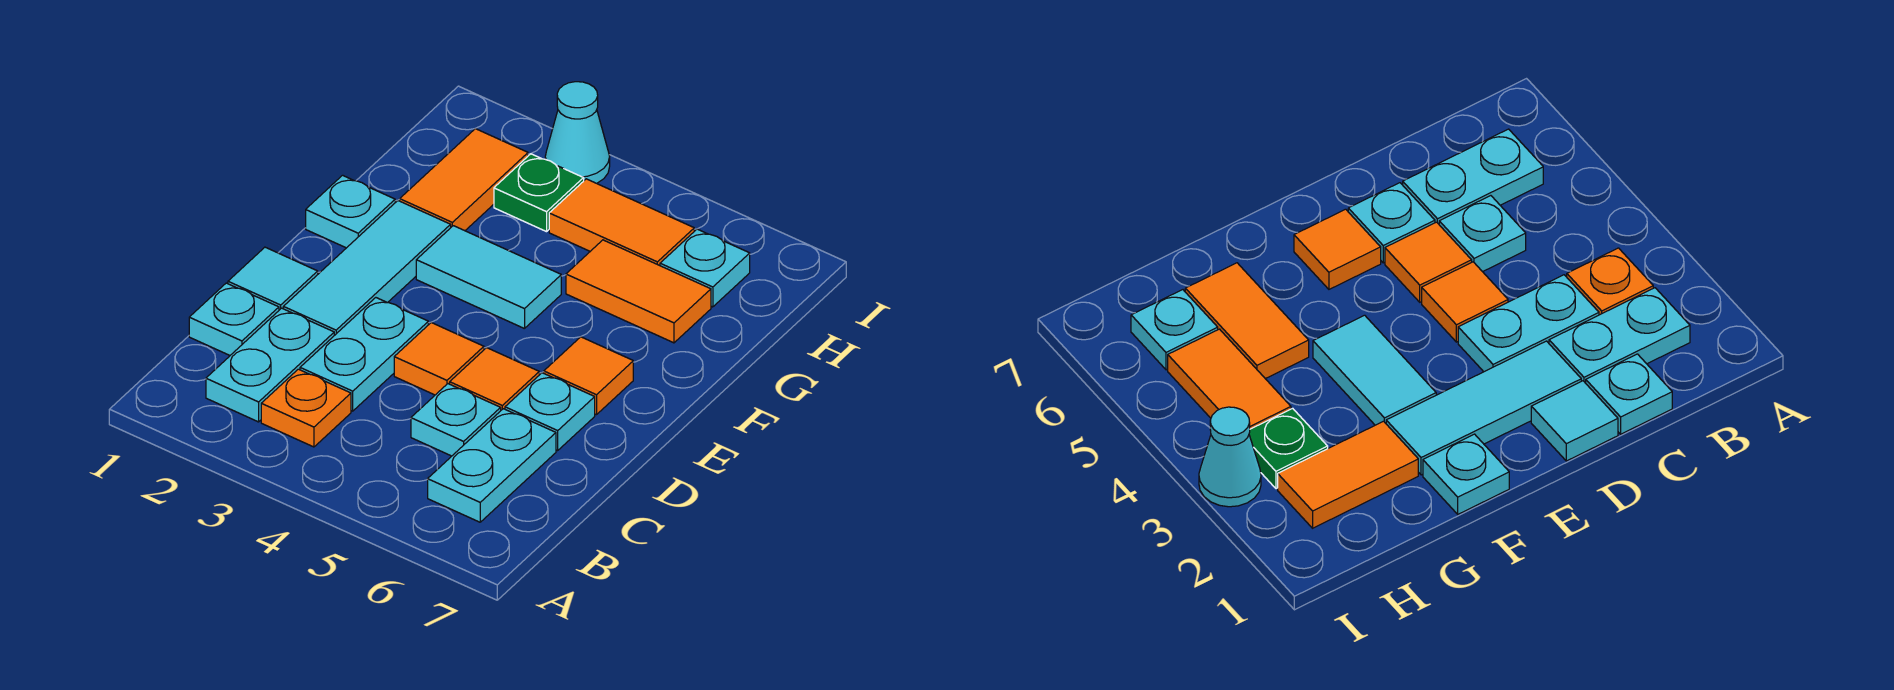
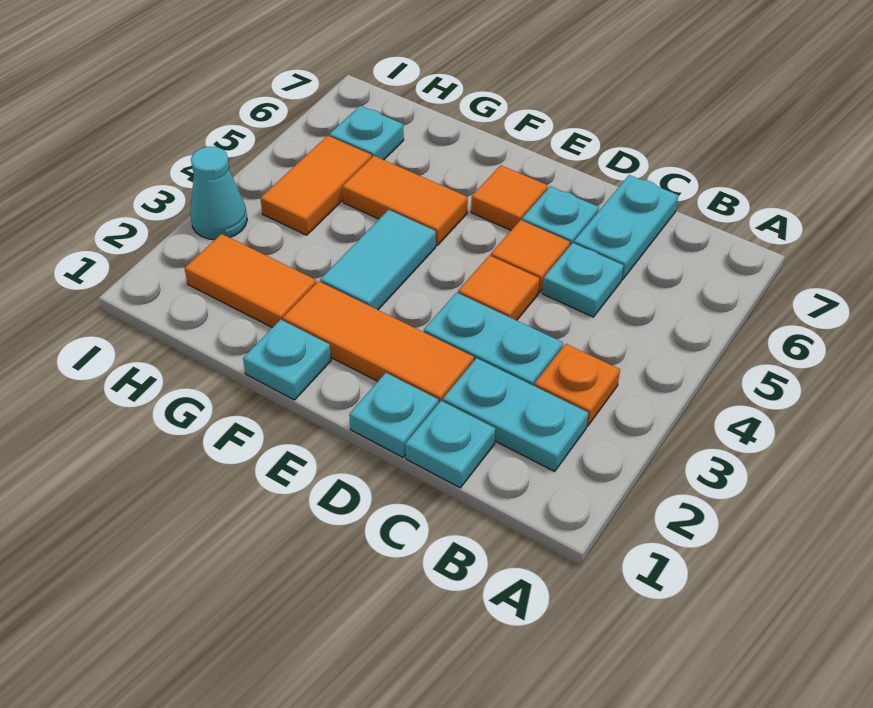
cyan 1x2 plate [428,409,556,522] -> cyan 1x2 plate turned to [574,175,678,280]
cyan 1x1 tile [228,247,318,310] -> cyan 1x1 plate [349,373,438,457]
cyan 1x3 tile [283,201,451,335] -> orange 1x3 tile [283,281,474,404]
orange 1x2 tile [566,240,711,343] -> orange 1x2 tile turned to [342,156,468,246]
green 1x1 plate [494,154,584,232] -> none

